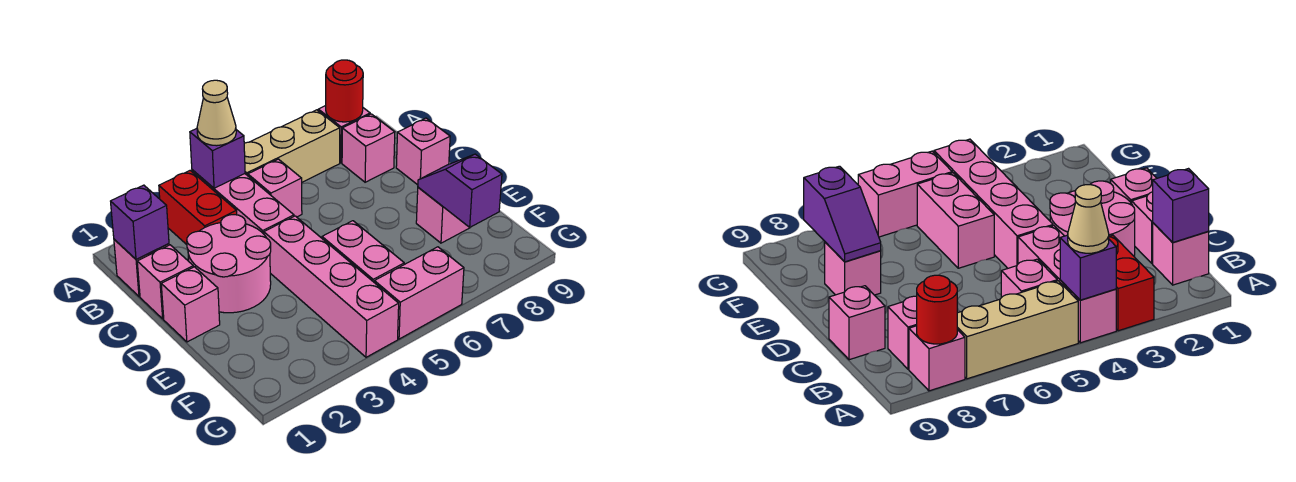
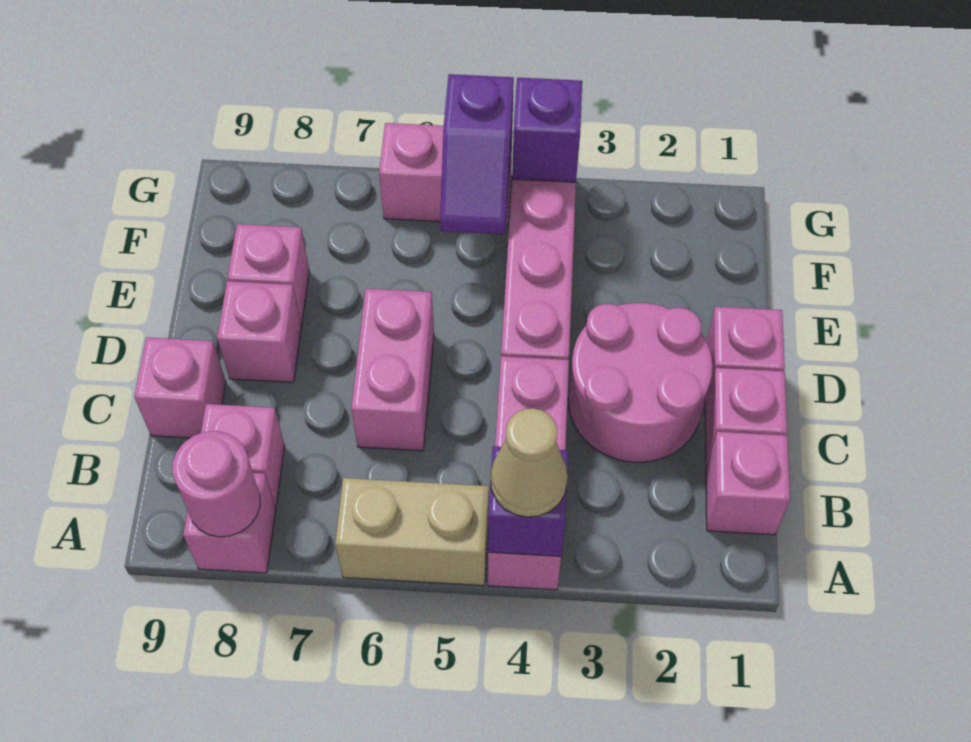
red 1x2 brick [159,171,237,245] -> none
tan 1x3 brick [244,110,340,182] -> tan 1x2 brick [335,478,489,586]
red 1x1 round brick [326,60,363,122] -> pink 1x1 round brick [172,431,260,537]
purple 1x1 brick [111,185,169,260] -> purple 1x1 brick moved to [512,78,582,182]
pink 1x1 brick [248,159,302,217] -> pink 1x1 brick moved to [217,281,302,382]
pink 1x2 brick [322,221,404,282] -> pink 1x2 brick moved to [351,288,434,451]
purple 1x2 slope [418,154,502,227] -> purple 1x2 slope moved to [440,74,514,234]

